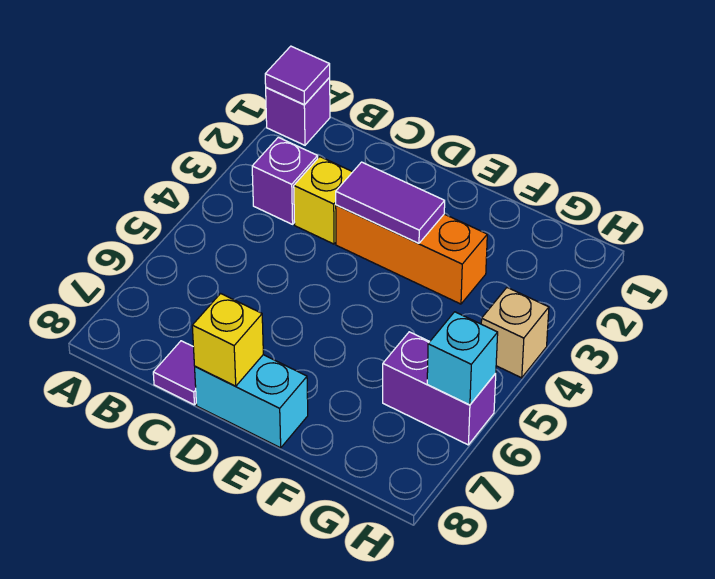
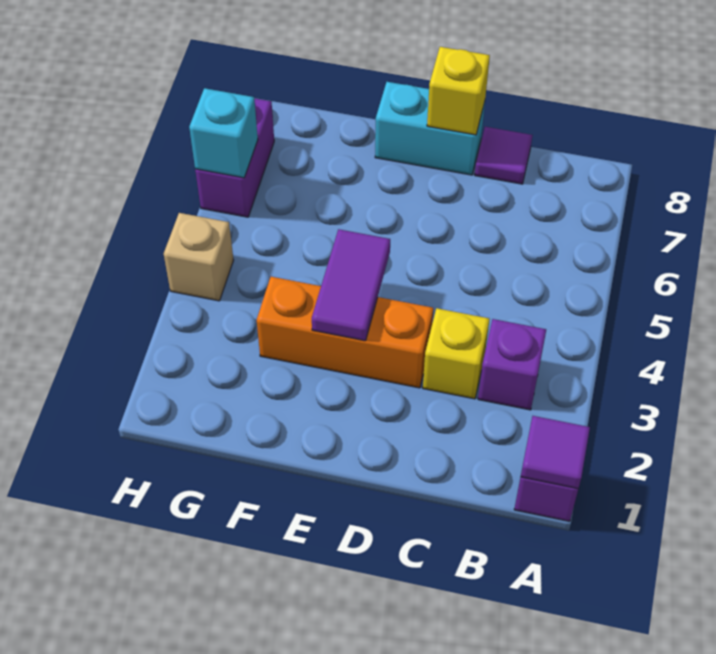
purple 1x2 tile [336,162,445,243] -> purple 1x2 tile turned to [312,229,390,341]
purple 1x2 brick [383,332,496,445] -> purple 1x2 brick turned to [195,98,274,217]

